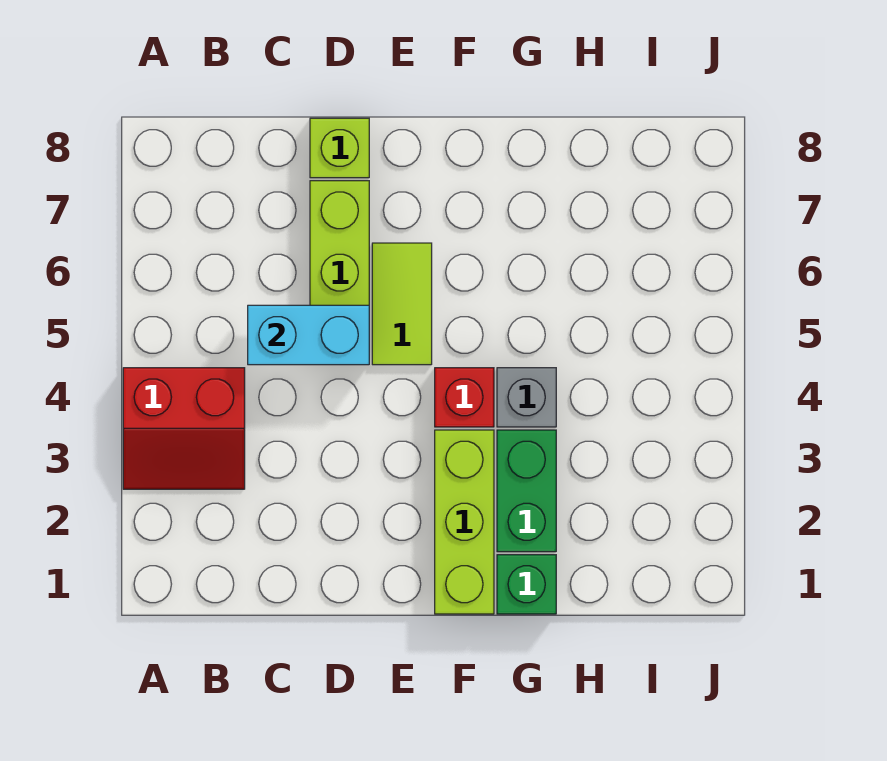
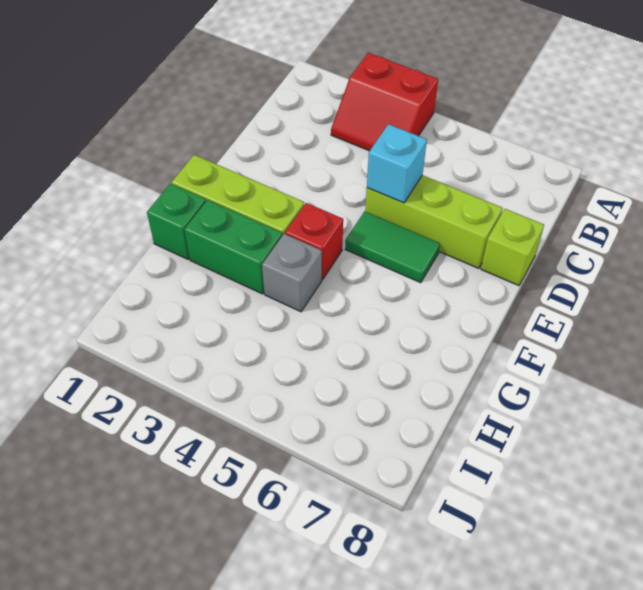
red 2x2 slope [123,368,245,489] -> red 2x2 slope turned to [331,53,438,151]
cyan 1x2 brick [248,305,369,365] -> cyan 1x1 brick [367,124,427,203]
lime 1x2 tile [372,243,432,365] -> green 1x2 tile [345,211,440,283]

